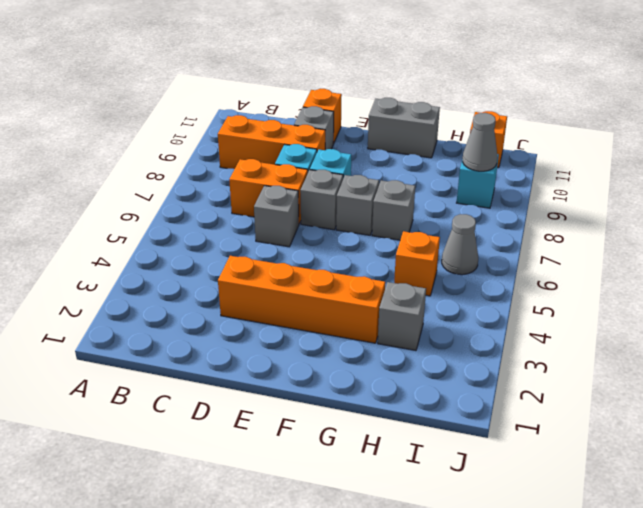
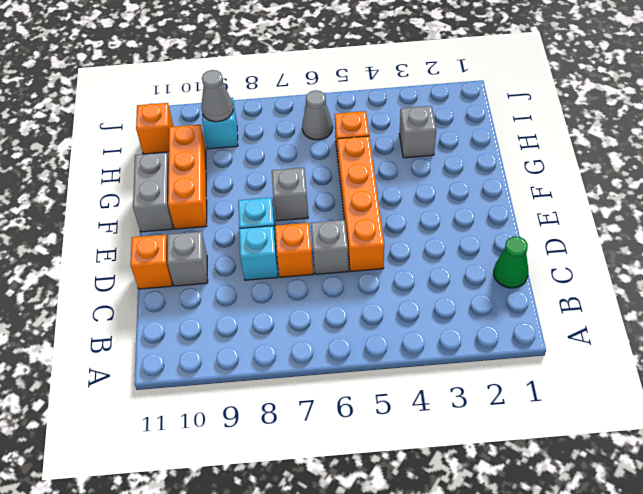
orange 1x3 brick [218,115,325,169] -> orange 1x3 brick moved to [168,125,207,229]
none -> green 1x1 cone [494,236,529,288]
orange 1x2 brick [229,159,308,223] -> orange 1x1 brick [275,223,313,277]
orange 1x4 brick [218,256,385,343] -> orange 1x4 brick moved to [337,136,384,272]
grey 1x1 brick [300,170,343,230] -> none
grey 1x1 brick [372,180,415,240] -> none

